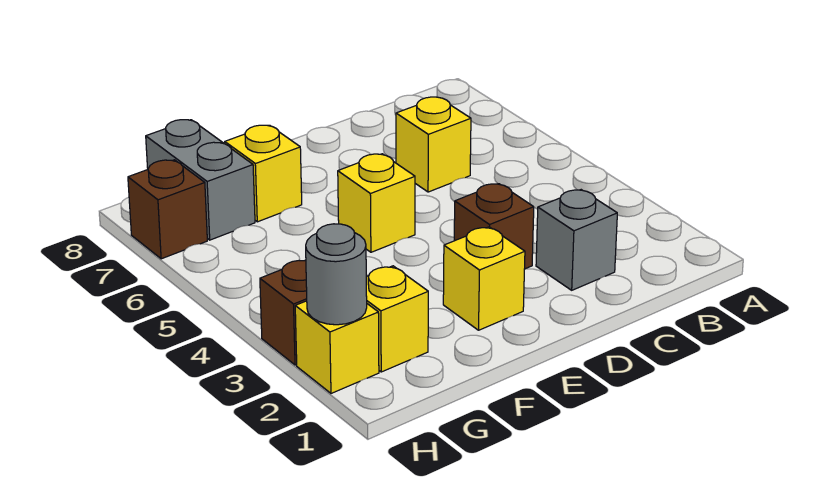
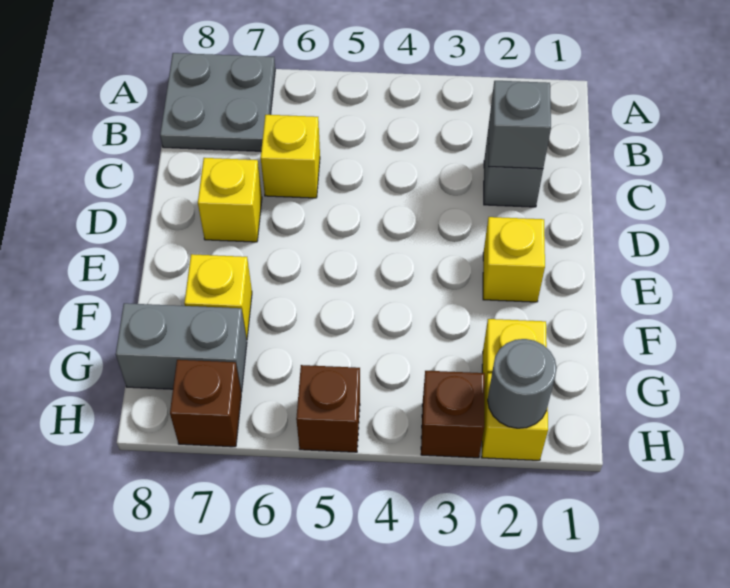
none -> grey 2x2 plate [160,53,275,151]
none -> grey 1x1 brick [489,81,551,169]
brown 1x1 brick [454,184,534,269] -> brown 1x1 brick moved to [296,365,360,452]
yellow 1x1 brick [338,154,415,252] -> yellow 1x1 brick moved to [198,158,262,242]

